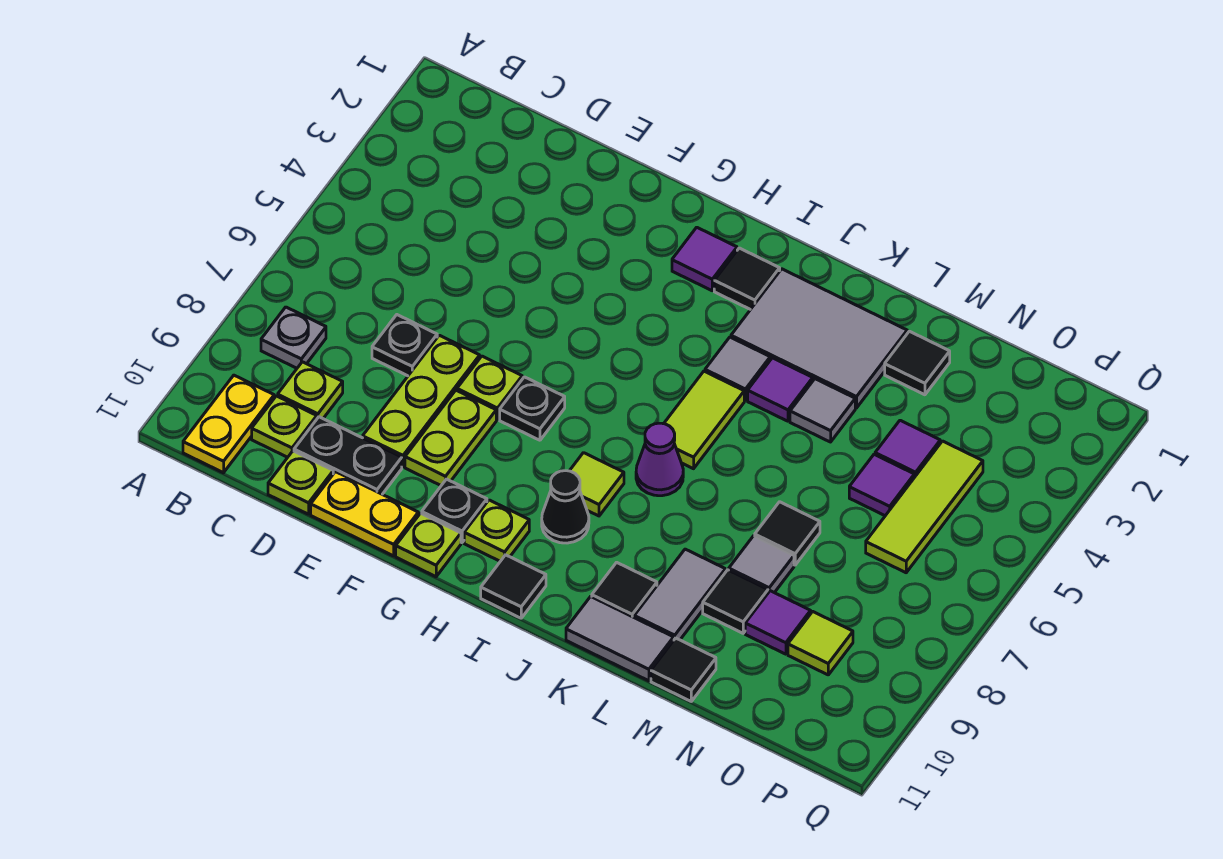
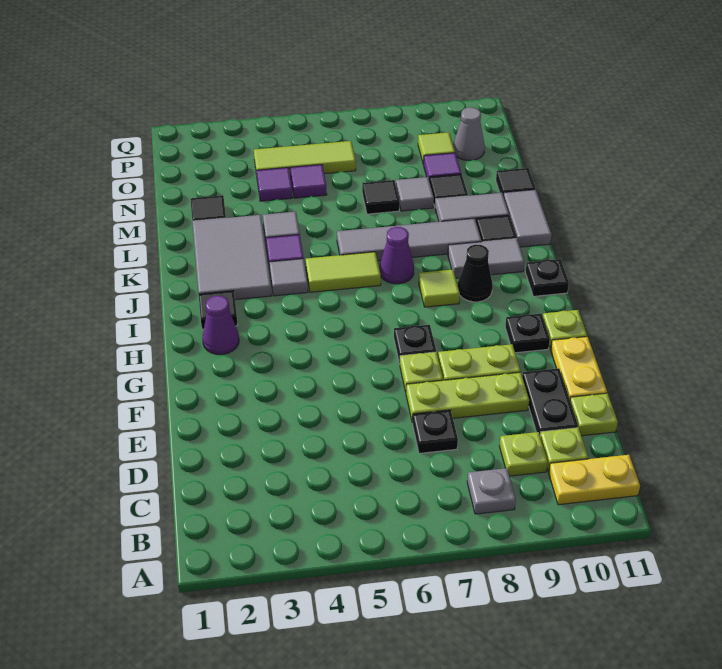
purple 1x1 tile [672,227,737,291] -> purple 1x1 cone [203,296,239,354]
lime 1x1 plate [464,500,529,561] -> none
black 1x1 tile [481,555,546,618] -> black 1x1 plate [526,259,569,296]
none -> grey 1x2 tile [448,239,525,278]
none -> grey 1x4 tile [337,218,482,261]
none -> grey 1x1 cone [453,107,485,161]

